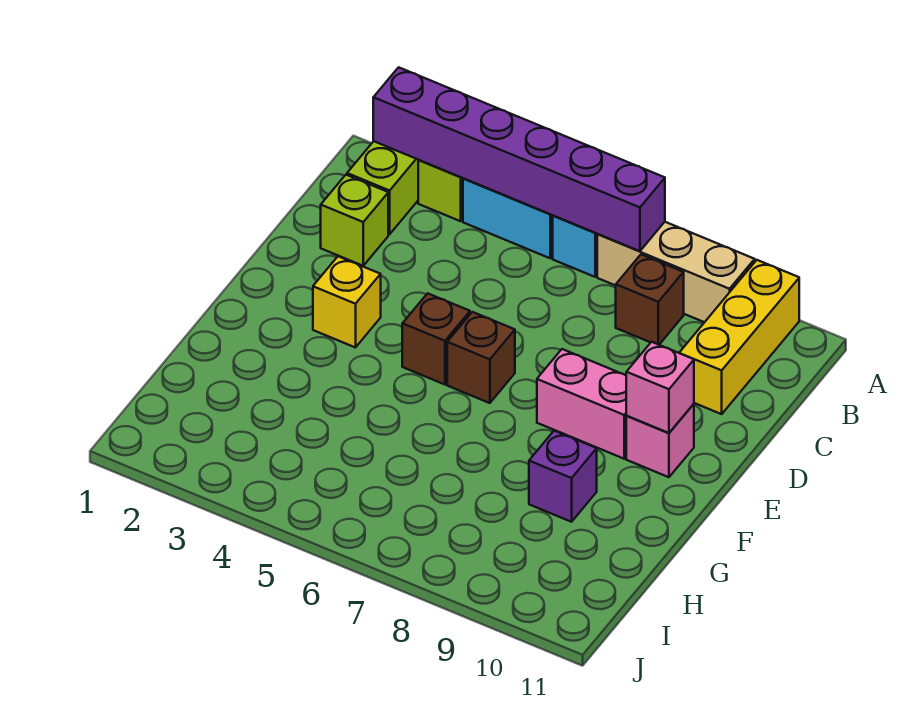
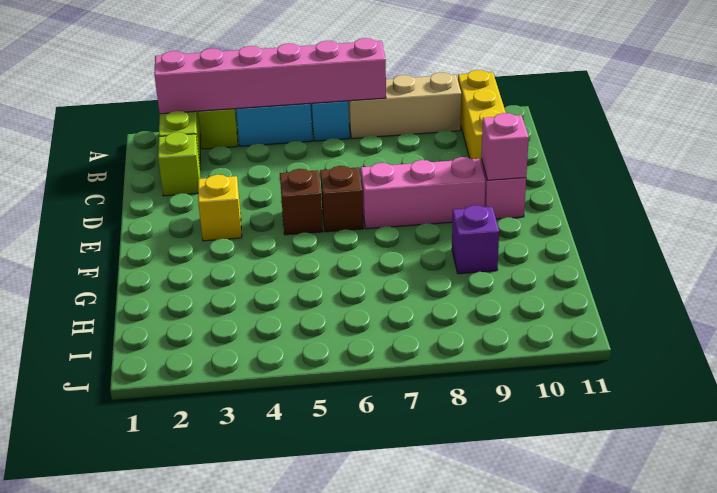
purple 1x6 brick [373,67,665,251] -> pink 1x6 brick [154,38,386,114]
brown 1x1 brick [616,255,684,345] -> none
pink 1x2 brick [537,349,626,459] -> pink 1x3 brick [361,157,485,229]

